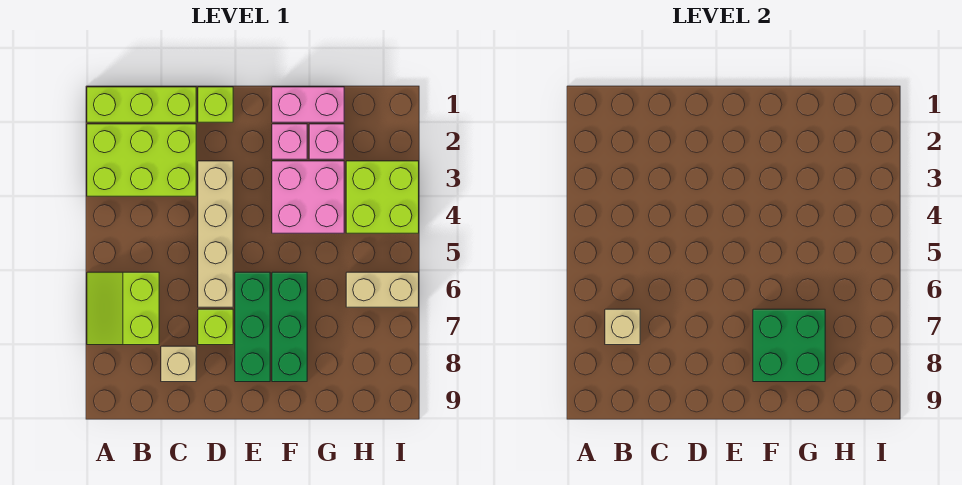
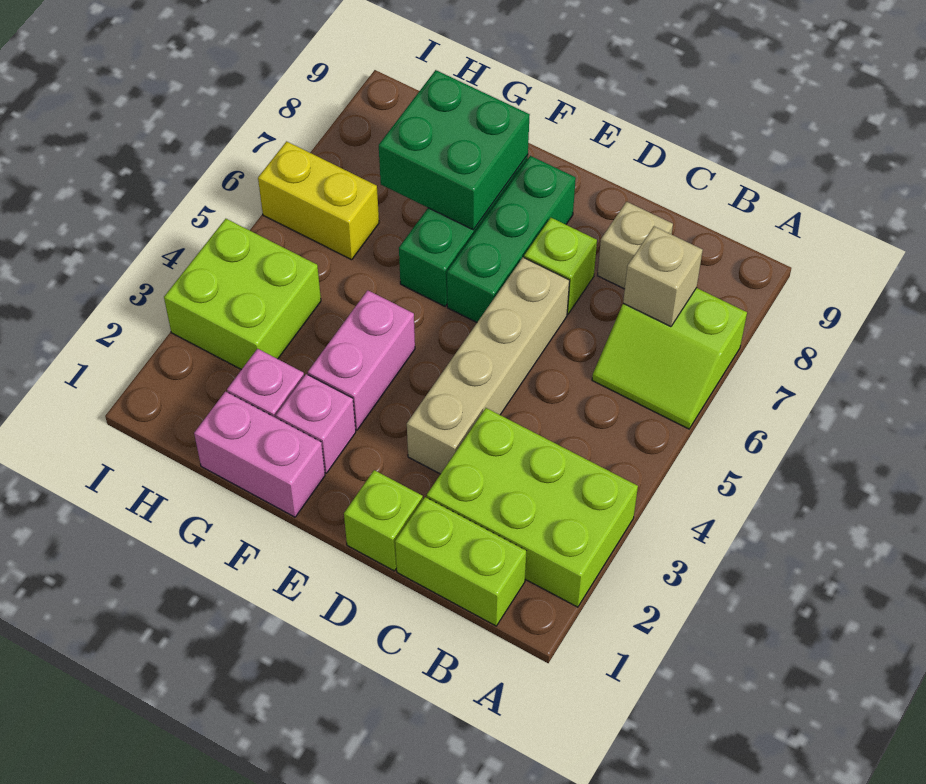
lime 1x3 brick [87,87,196,122] -> lime 1x2 brick [395,497,526,626]
lime 2x2 slope [87,272,159,345] -> lime 2x2 slope turned to [592,288,747,429]
pink 2x2 brick [272,161,344,233] -> pink 1x2 brick [308,290,415,430]
tan 1x2 brick [346,272,419,307] -> yellow 1x2 brick [258,141,379,260]

